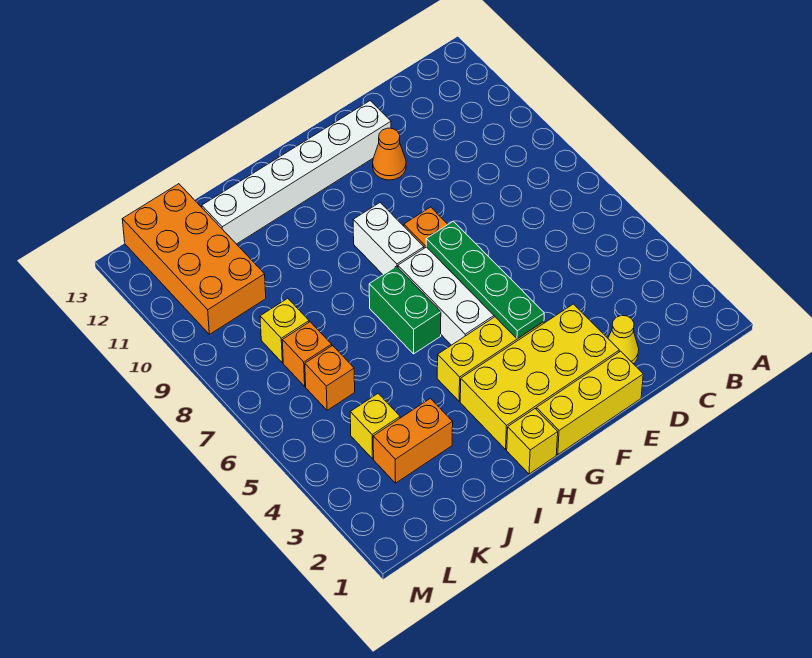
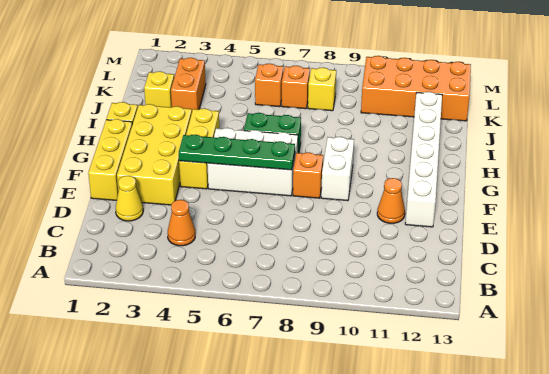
none -> orange 1x1 cone [167,200,195,246]
white 1x2 brick [353,203,424,275] -> white 1x2 brick turned to [321,137,354,201]
yellow 1x1 brick [350,394,400,459] -> yellow 1x1 brick moved to [144,71,174,107]

